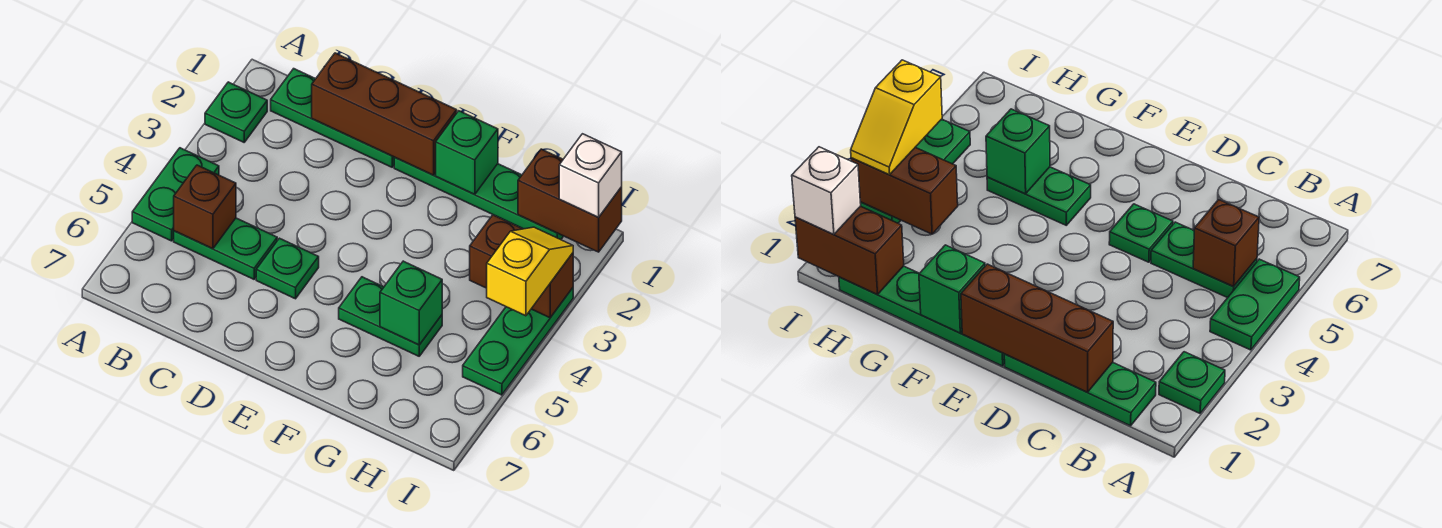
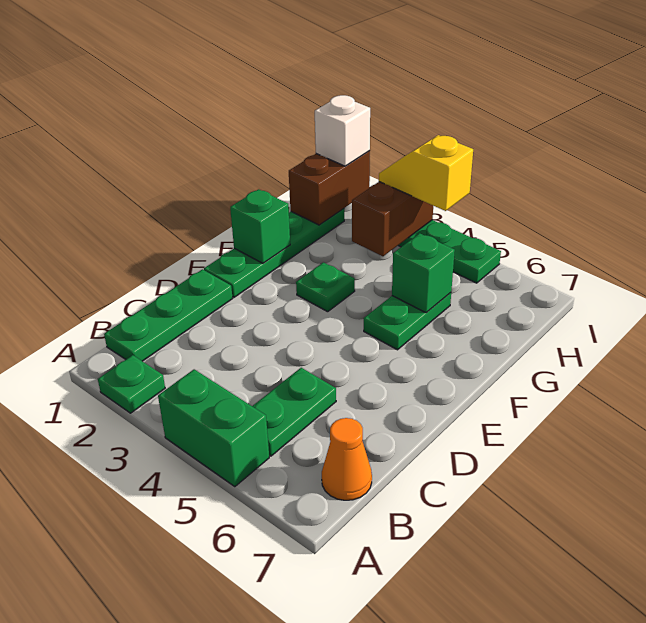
green 1x2 plate [132,148,219,241] -> green 1x2 brick [158,369,269,487]
brown 1x1 brick [174,165,236,249] -> none
none -> orange 1x1 cone [322,418,372,500]
brown 1x3 brick [312,53,457,175] -> none
green 1x1 plate [256,238,319,299] -> green 1x1 plate moved to [296,262,355,312]

